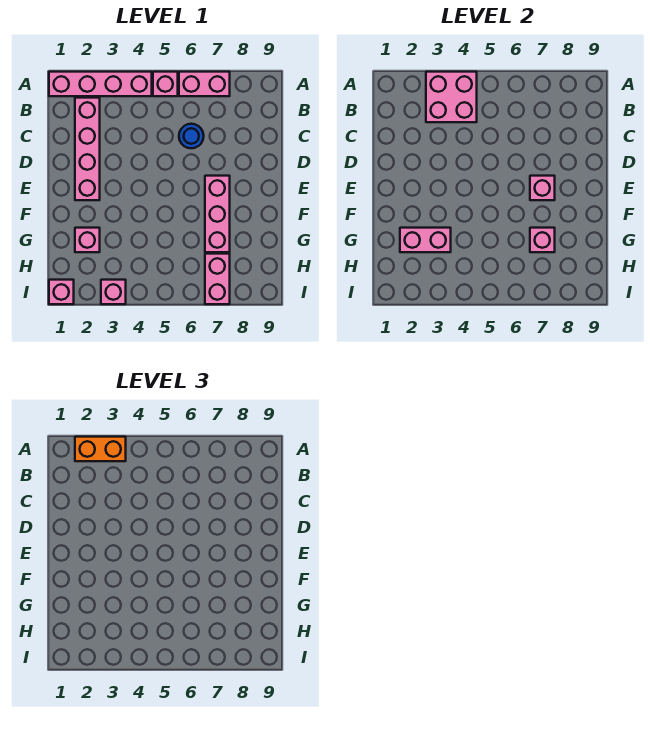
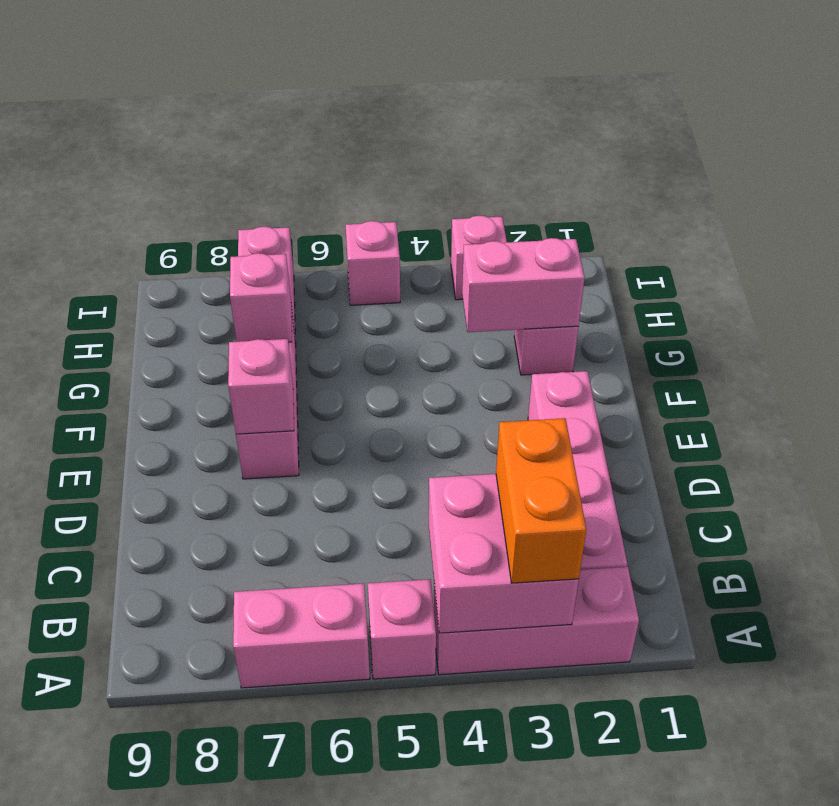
pink 1x4 brick [49,72,152,96] -> pink 1x3 brick [434,567,639,675]
orange 1x2 brick [75,437,126,461] -> orange 1x2 brick turned to [496,418,586,583]
blue 1x1 round brick [179,124,204,148] -> none
pink 1x1 brick [49,280,74,304] -> pink 1x1 brick moved to [346,221,400,305]

